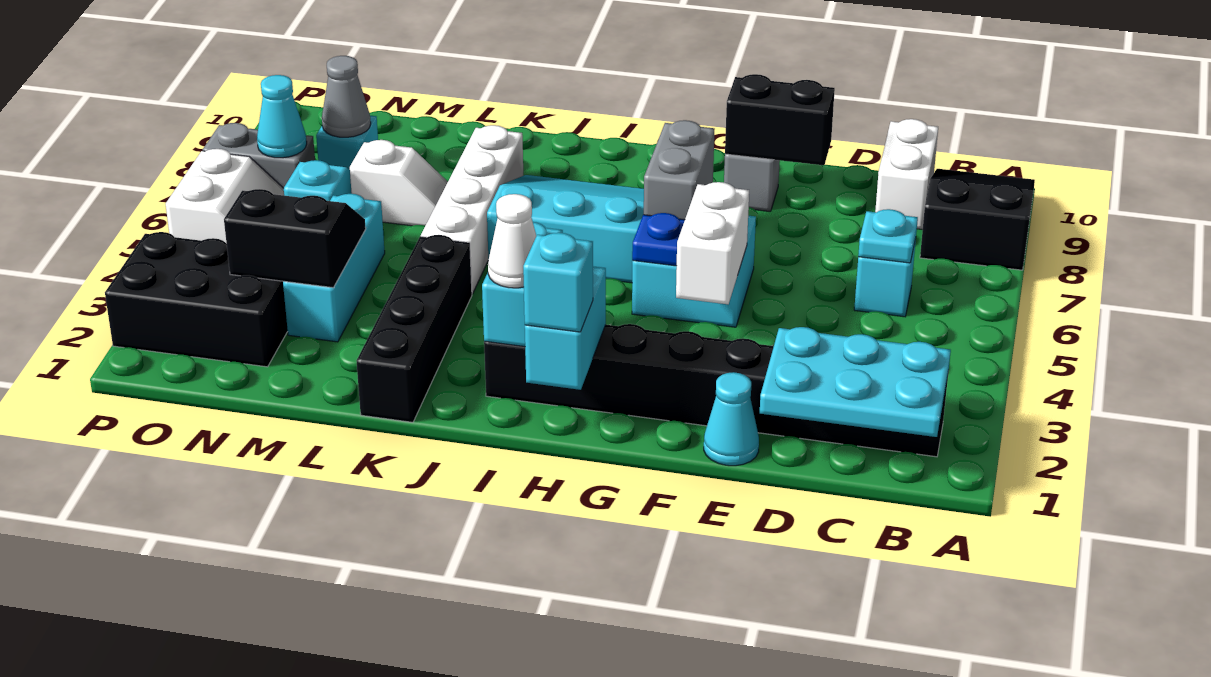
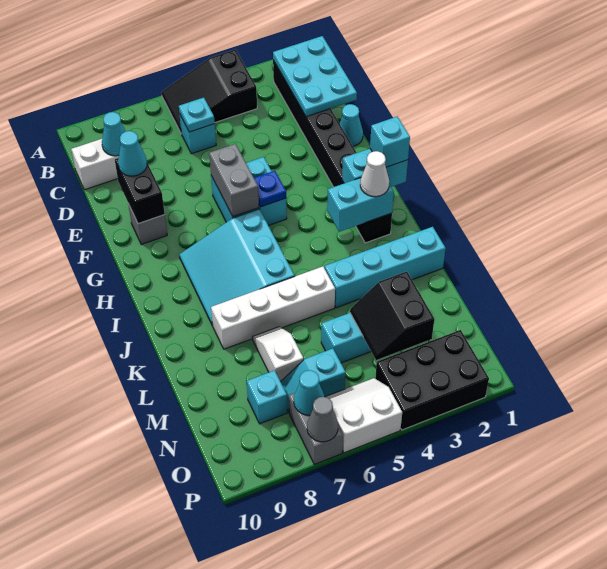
black 2x3 slope [920,169,1035,270] -> black 2x3 slope moved to [161,50,257,133]
none -> cyan 1x1 cone [102,112,126,156]
none -> cyan 1x1 cone [118,131,147,176]
white 1x2 brick [676,182,749,304] -> none
grey 1x2 brick [644,120,715,220] -> grey 1x2 brick turned to [209,144,259,217]
black 1x4 brick [357,235,472,422] -> cyan 1x4 brick [324,227,446,308]
black 2x3 brick [105,232,288,367] -> black 2x3 brick turned to [375,330,489,430]
grey 1x1 cone [322,56,371,137] -> grey 1x1 cone moved to [307,397,338,442]

